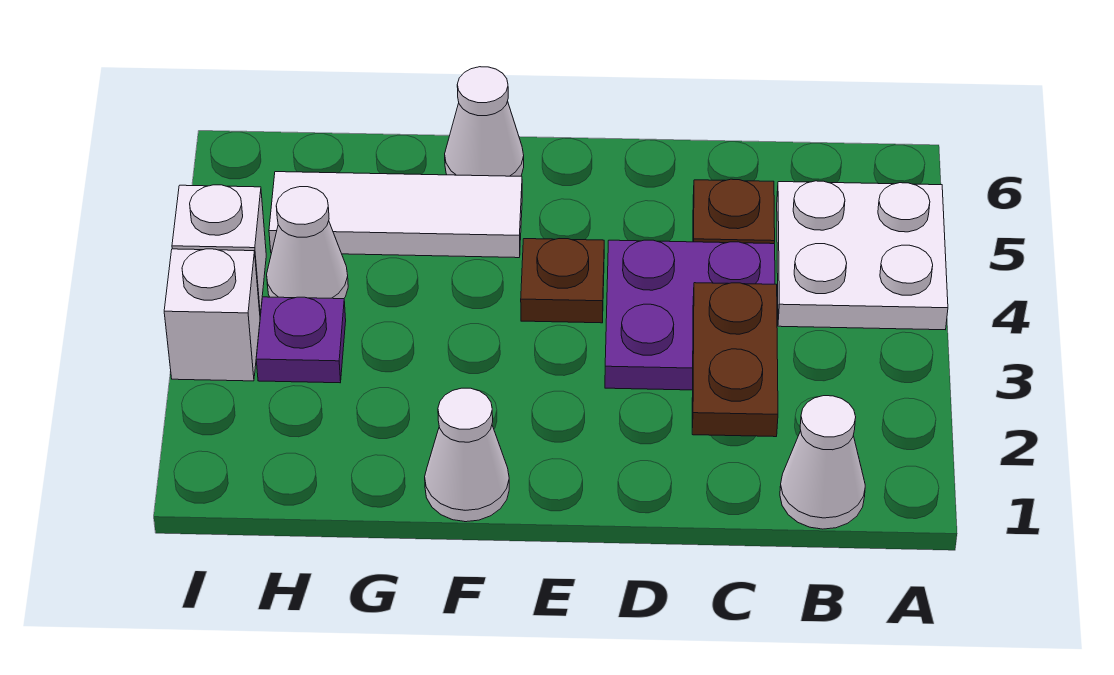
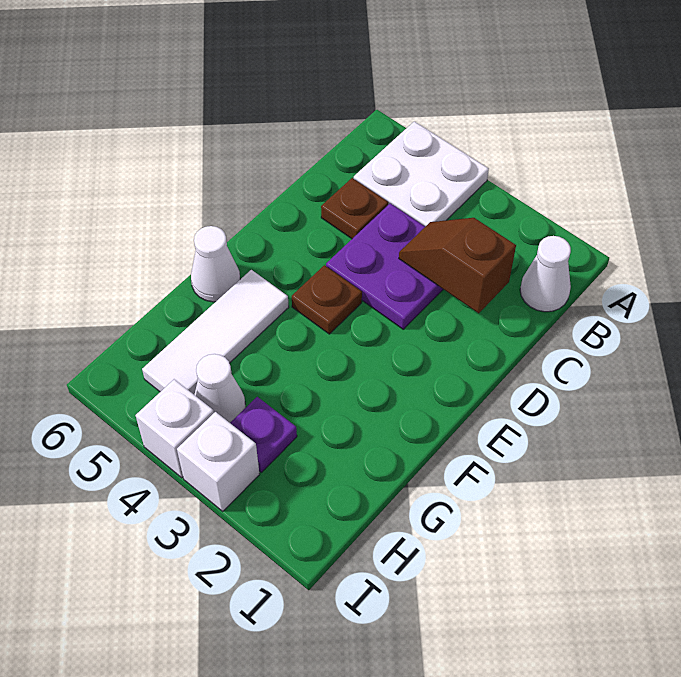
brown 1x2 plate [692,283,778,437] -> brown 1x2 slope [399,218,516,313]
white 1x1 cone [425,388,509,522] -> none

